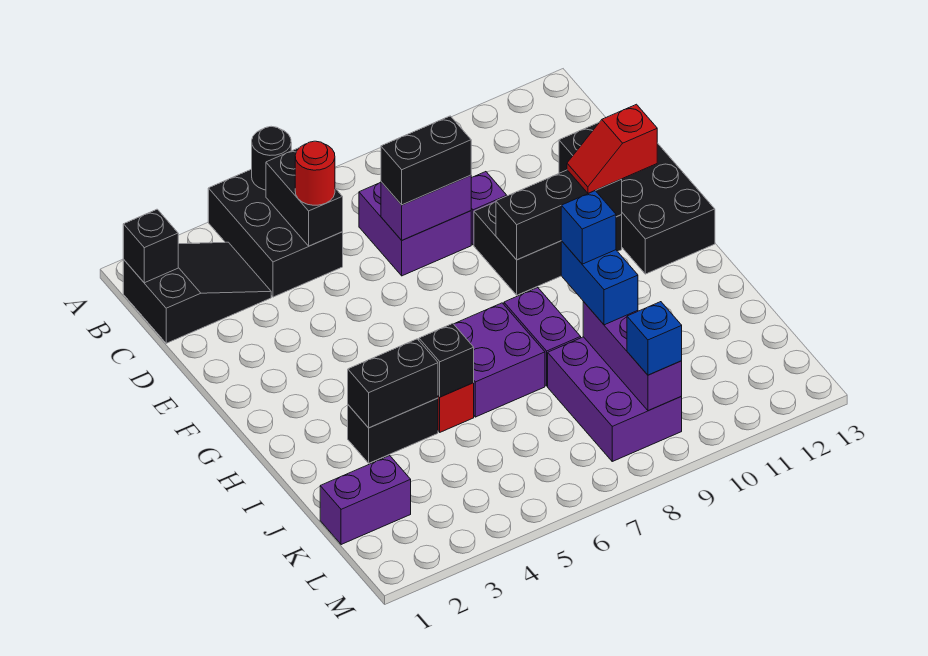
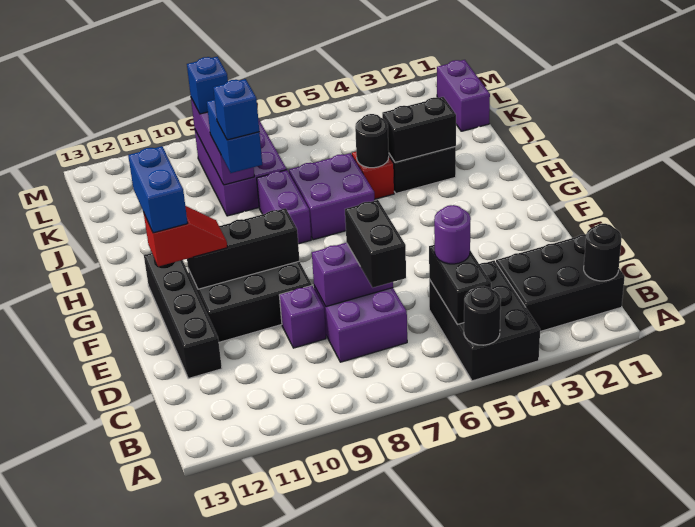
black 2x3 slope [123,242,271,343] -> black 2x3 brick [496,234,625,332]
black 1x1 brick [123,209,178,283] -> black 1x1 round brick [584,224,621,281]
red 1x1 round brick [295,141,335,205] -> purple 1x1 round brick [434,205,471,264]
black 1x2 brick [381,116,471,205] -> black 1x2 brick turned to [345,200,406,288]
black 2x4 brick [559,123,715,274] -> black 1x4 brick [144,253,222,379]
none -> blue 1x2 brick [128,146,188,233]
black 1x1 brick [419,324,474,397] -> black 1x1 round brick [355,114,389,168]
purple 1x2 brick [320,456,411,545] -> purple 1x2 brick turned to [437,60,490,131]

